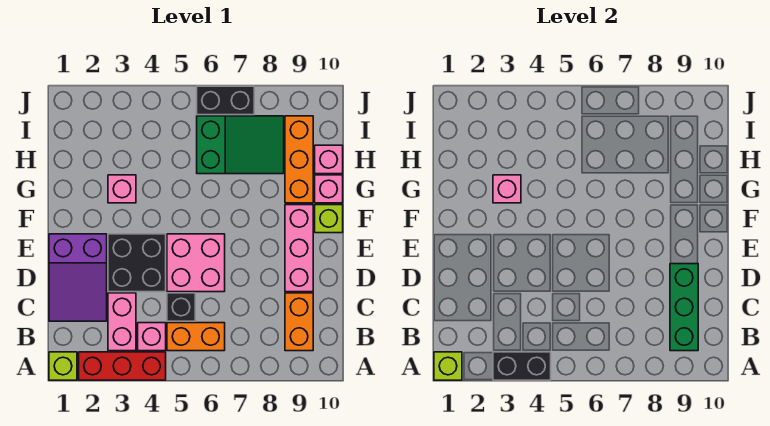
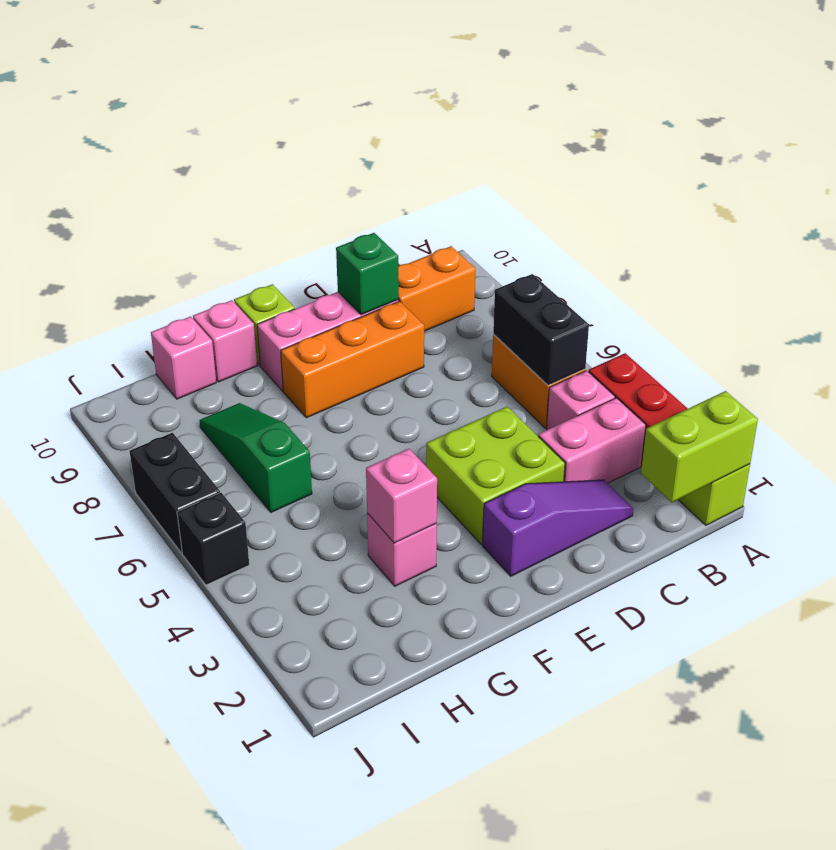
lime 1x1 brick [434,352,462,380] -> lime 1x2 brick [641,391,758,502]
black 1x2 brick [493,352,551,380] -> black 1x2 brick moved to [493,274,589,385]
green 1x3 brick [670,264,698,351] -> green 1x1 brick [336,233,399,315]
purple 2x3 slope [49,234,107,321] -> purple 1x3 slope [483,480,633,576]
black 1x1 brick [167,293,195,321] -> black 1x1 brick moved to [177,493,249,585]
black 2x2 brick [108,234,166,292] -> lime 2x2 brick [426,407,565,545]
pink 2x2 brick [167,234,225,292] -> none
orange 1x3 brick [285,116,313,203] -> orange 1x3 brick moved to [281,301,424,418]
green 2x3 slope [197,116,284,174] -> green 1x3 slope [200,403,312,512]

